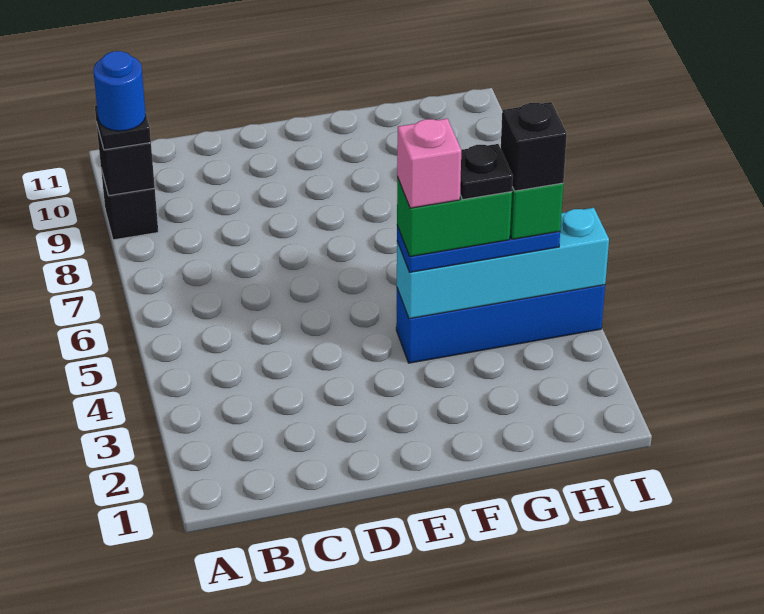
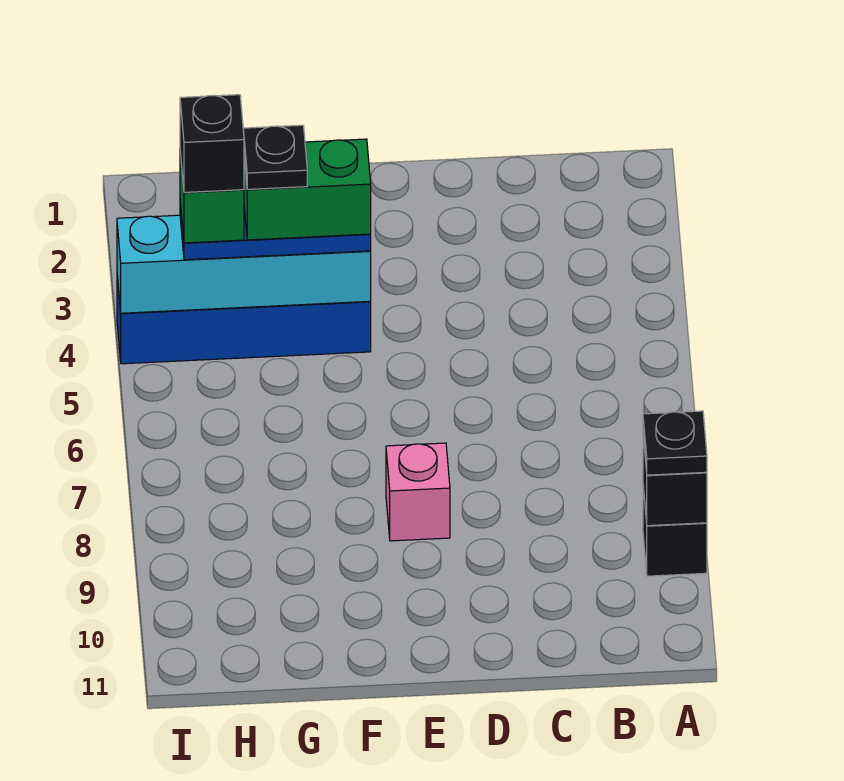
blue 1x1 round brick [94,51,146,131] -> none
pink 1x1 brick [397,119,461,208] -> pink 1x1 brick moved to [386,443,450,541]

